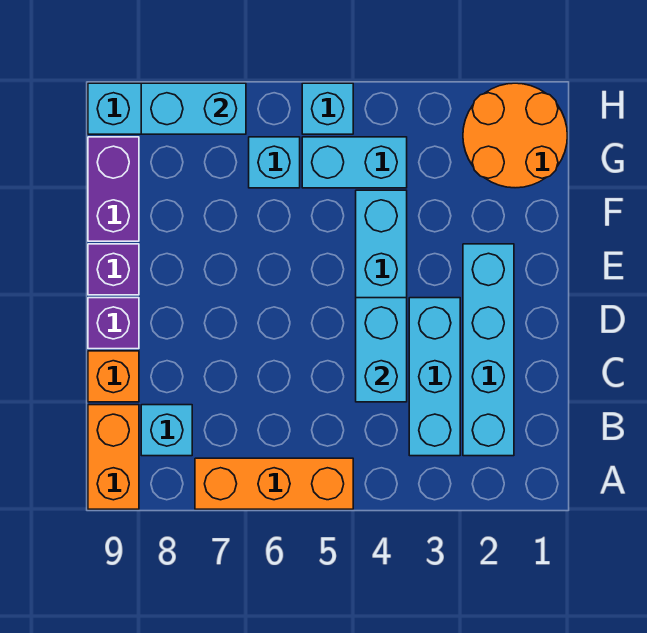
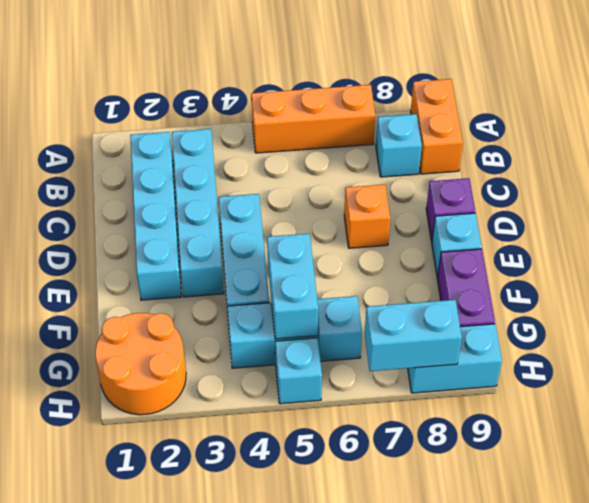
cyan 1x3 brick [409,298,460,456] -> cyan 1x4 brick [172,129,224,297]
cyan 1x2 brick [356,298,407,402] -> cyan 1x2 brick moved to [267,234,318,339]
orange 1x1 brick [88,351,139,402] -> orange 1x1 brick moved to [344,184,390,248]
purple 1x1 brick [88,244,139,295] -> cyan 1x1 brick [432,213,482,277]

